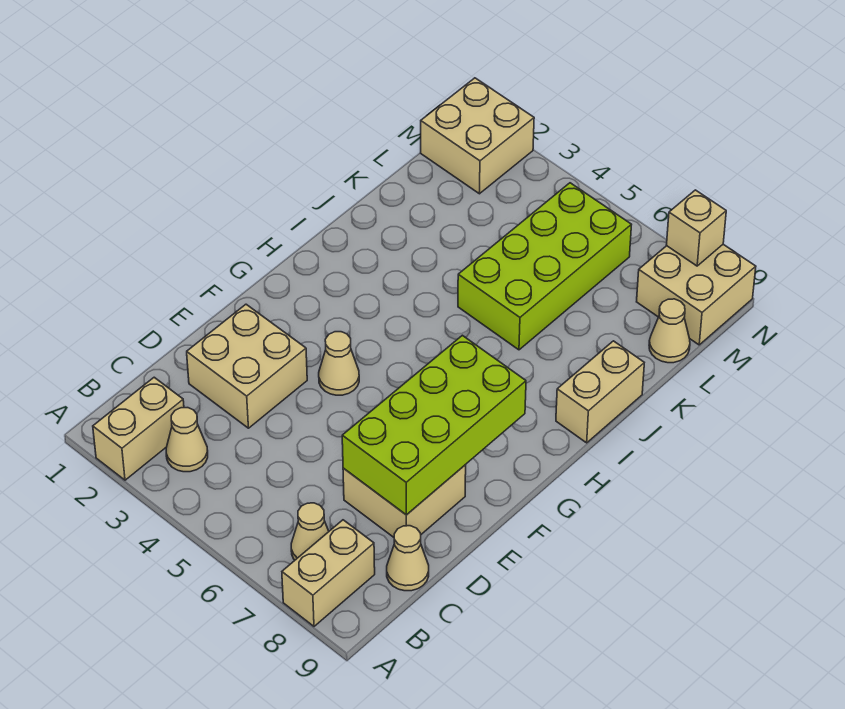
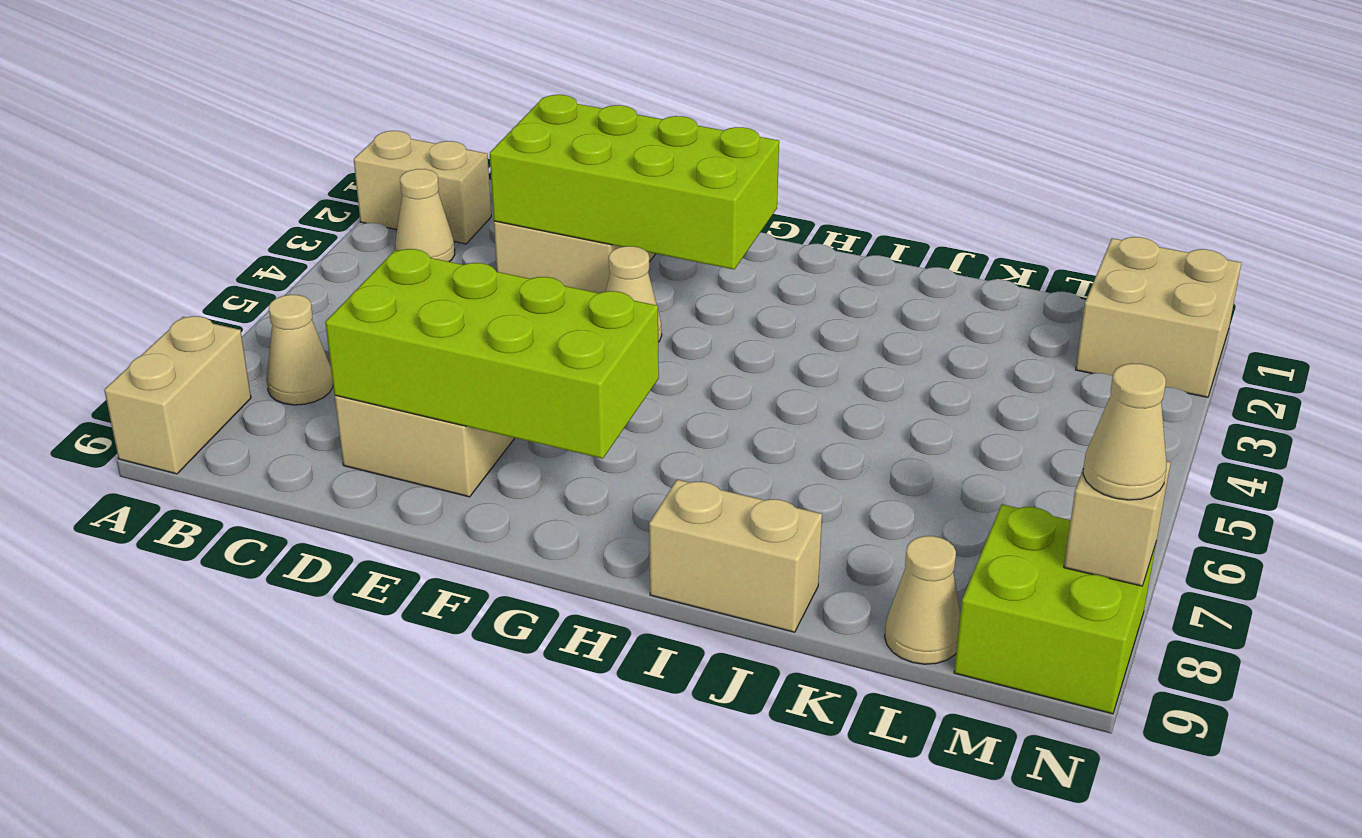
tan 1x2 brick [282,520,375,626] -> tan 1x2 brick turned to [104,316,251,474]
tan 1x1 cone [387,526,429,591] -> tan 1x1 cone moved to [1083,363,1166,500]
lime 2x4 brick [458,183,631,350] -> lime 2x4 brick moved to [490,95,779,269]
tan 2x2 brick [637,244,756,345] -> lime 2x2 brick [954,504,1156,714]

